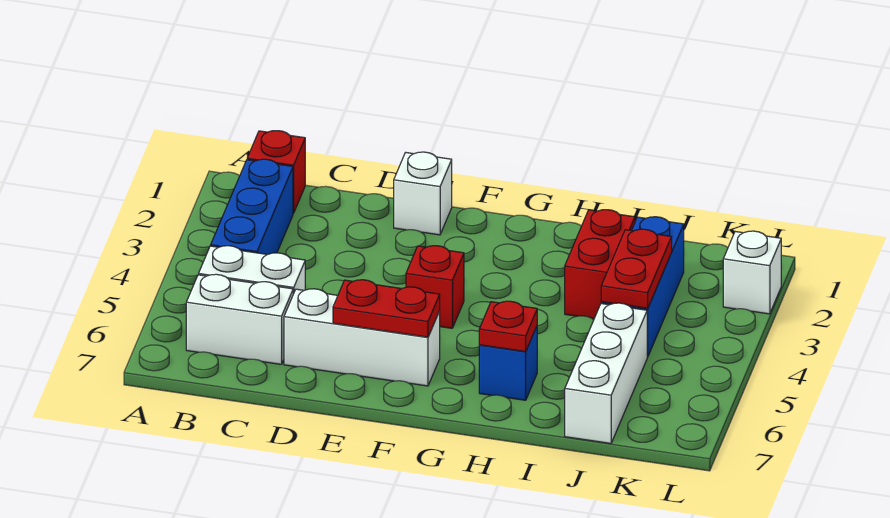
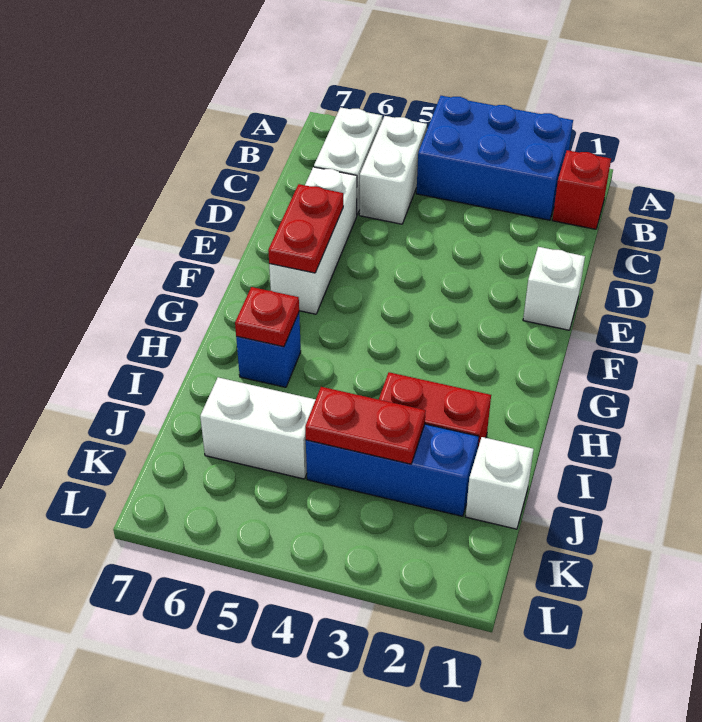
blue 1x3 brick [211,159,293,254] -> blue 2x3 brick [416,96,573,220]
red 1x1 brick [406,246,464,328] -> none
white 1x3 brick [565,303,647,443] -> white 1x2 brick [200,377,316,479]
white 1x1 brick [723,231,781,314] -> white 1x1 brick moved to [466,437,534,529]

